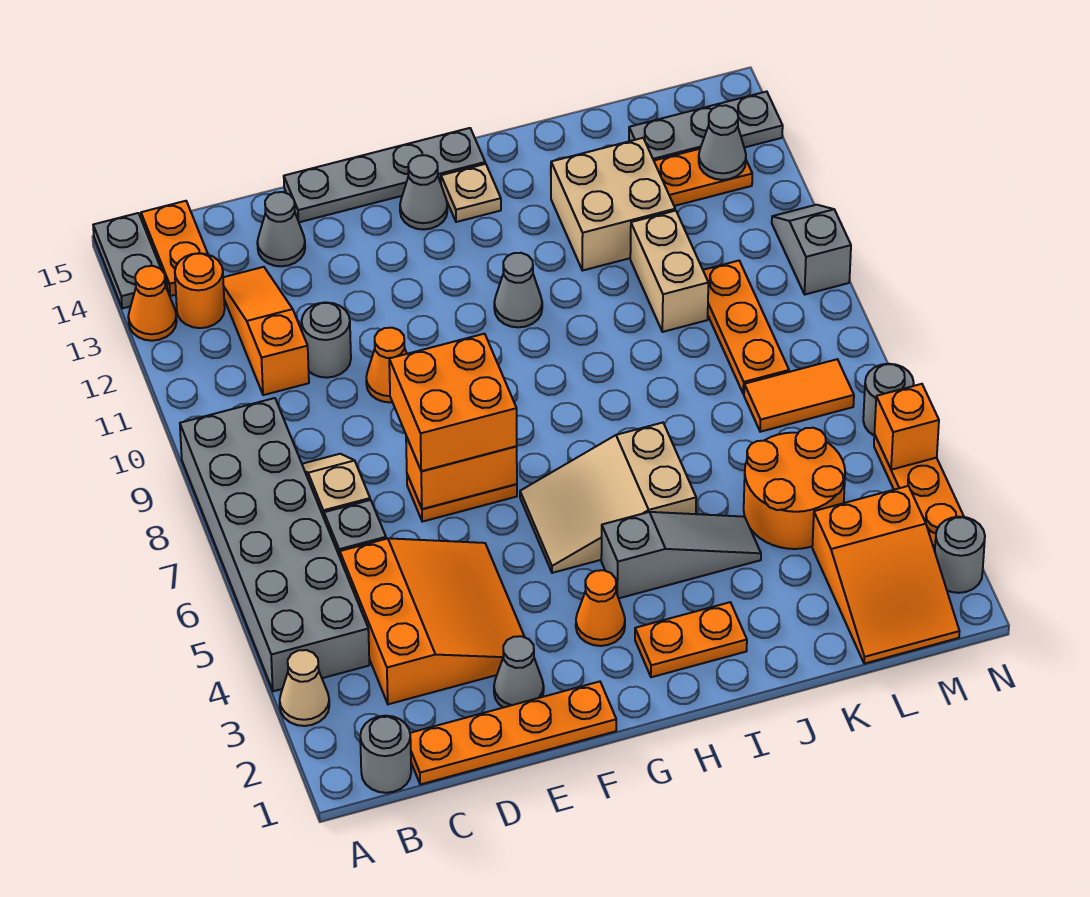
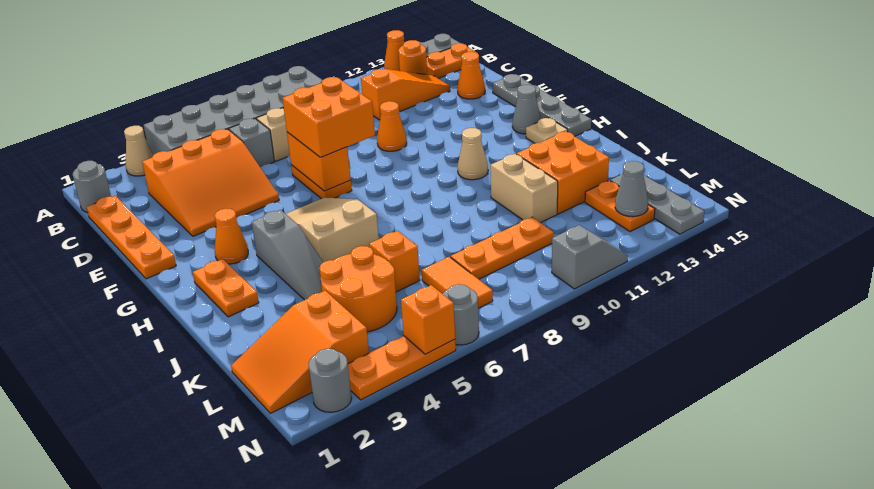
grey 1x1 round brick [302,302,351,378] -> none
grey 1x1 cone [257,192,305,266] -> orange 1x1 cone [457,52,485,99]
grey 1x1 cone [494,636,544,708] -> none
grey 1x1 cone [494,253,542,327] -> tan 1x1 cone [457,128,488,180]
tan 2x2 brick [551,138,675,271] -> orange 2x2 brick [517,132,609,214]
none -> orange 1x1 brick [369,231,420,292]
tan 1x2 brick [630,211,708,332] -> tan 1x2 brick turned to [490,154,558,223]

